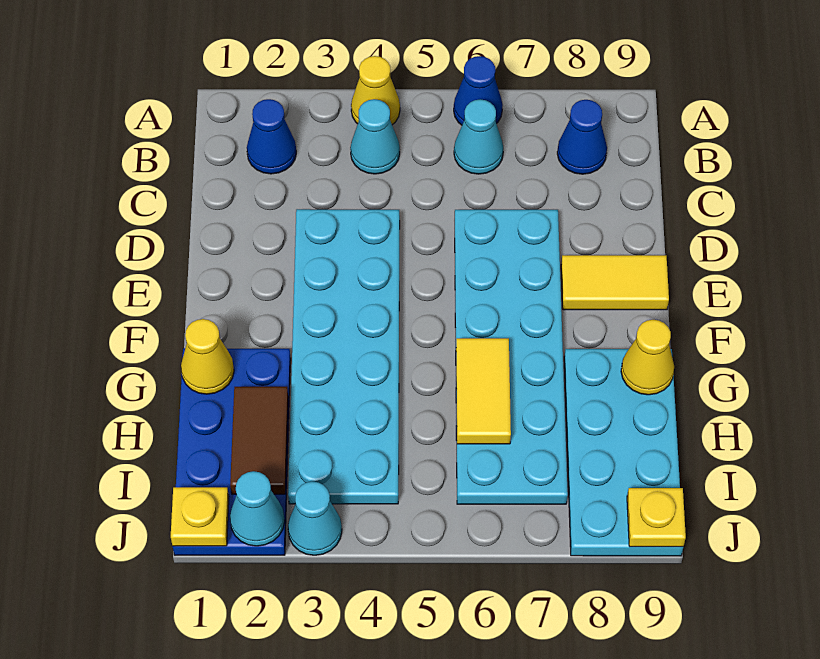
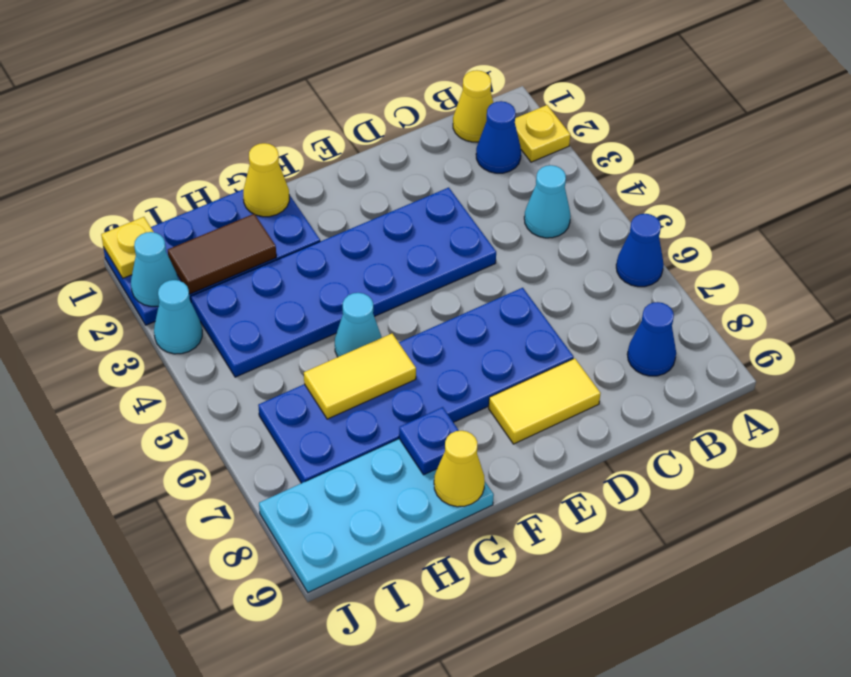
yellow 1x1 cone [351,56,400,125] -> yellow 1x1 cone moved to [453,70,493,142]
cyan 1x1 cone [454,99,503,174] -> cyan 1x1 cone moved to [335,293,382,357]
cyan 2x6 plate [288,209,400,504] -> blue 2x6 plate [191,188,496,377]
cyan 2x6 plate [455,210,568,504] -> blue 2x6 plate [258,288,574,483]
yellow 1x2 tile [561,255,669,310] -> yellow 1x2 tile turned to [489,358,601,444]
none -> blue 1x1 plate [399,407,459,475]
yellow 1x1 plate [627,488,686,547] -> yellow 1x1 plate moved to [515,105,570,162]

